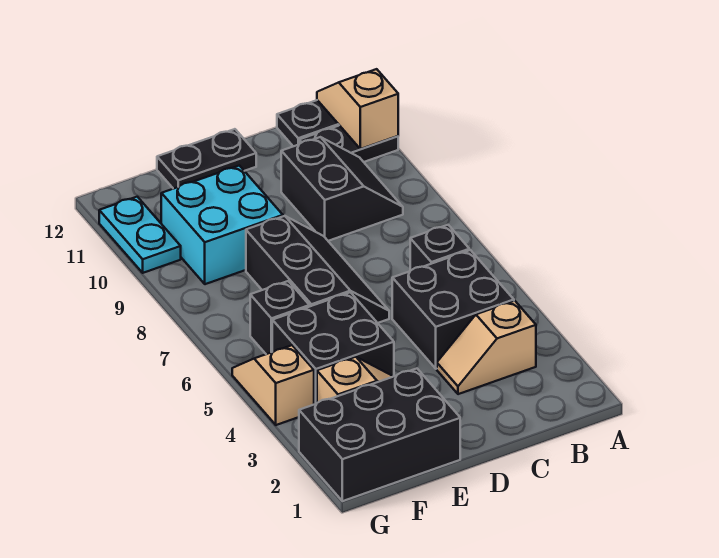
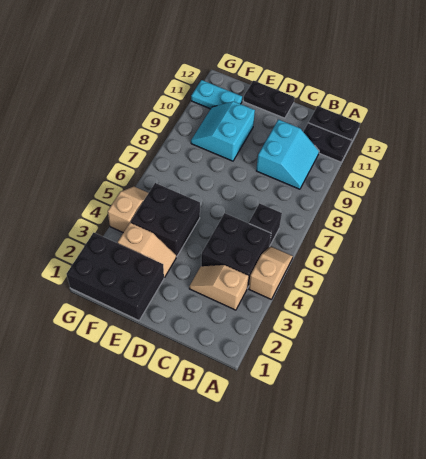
tan 1x2 slope [317,69,398,149] -> tan 1x2 slope moved to [249,246,293,299]
black 2x2 slope [281,137,403,241] -> cyan 2x2 slope [256,120,319,189]
black 2x3 slope [246,216,389,323] -> none
cyan 2x2 brick [161,166,283,284] -> cyan 2x2 slope [191,101,255,161]
black 1x1 brick [250,281,309,354] -> none
cyan 1x2 plate [99,197,181,273] -> cyan 1x2 plate turned to [191,80,242,109]

